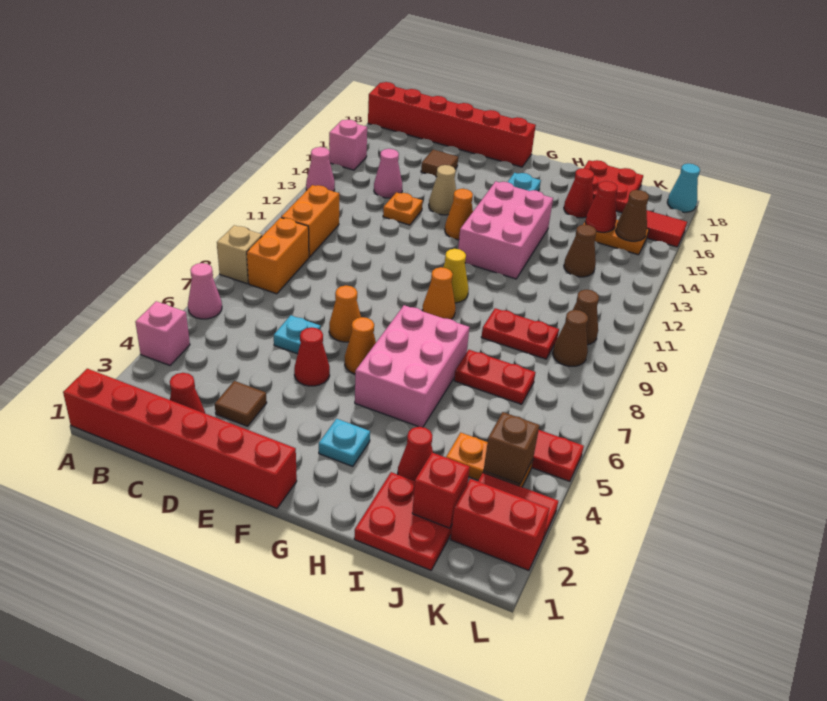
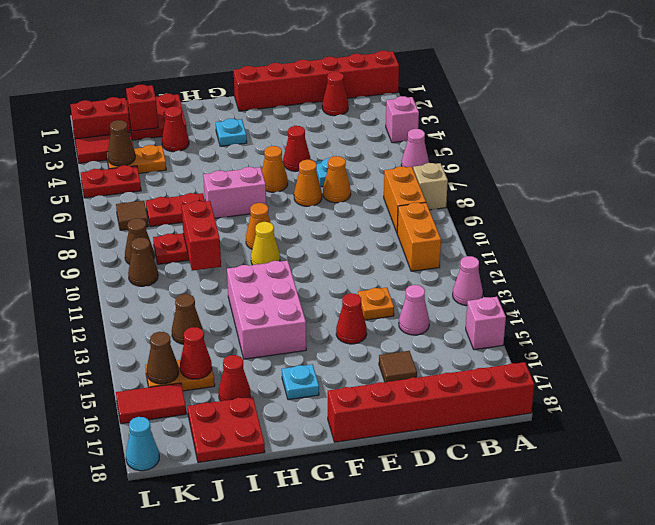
brown 1x1 tile [215,381,267,426] -> brown 1x1 tile moved to [116,201,148,230]
tan 1x1 cone [429,165,456,215] -> red 1x1 cone [336,293,367,344]
orange 1x1 cone [445,189,473,240] -> orange 1x1 cone moved to [323,156,351,203]
pink 2x3 brick [355,305,469,427] -> pink 1x2 brick [203,167,266,218]
none -> red 1x2 brick [181,201,221,271]
brown 1x1 brick [484,412,539,484] -> brown 1x1 cone [108,120,135,166]

